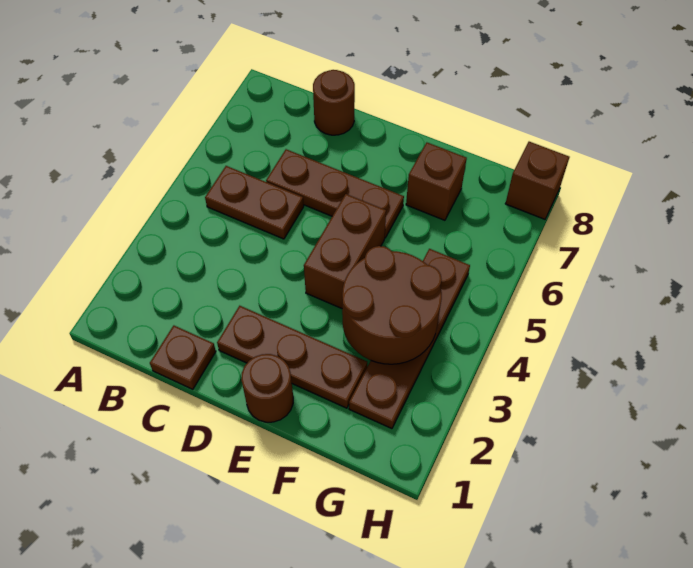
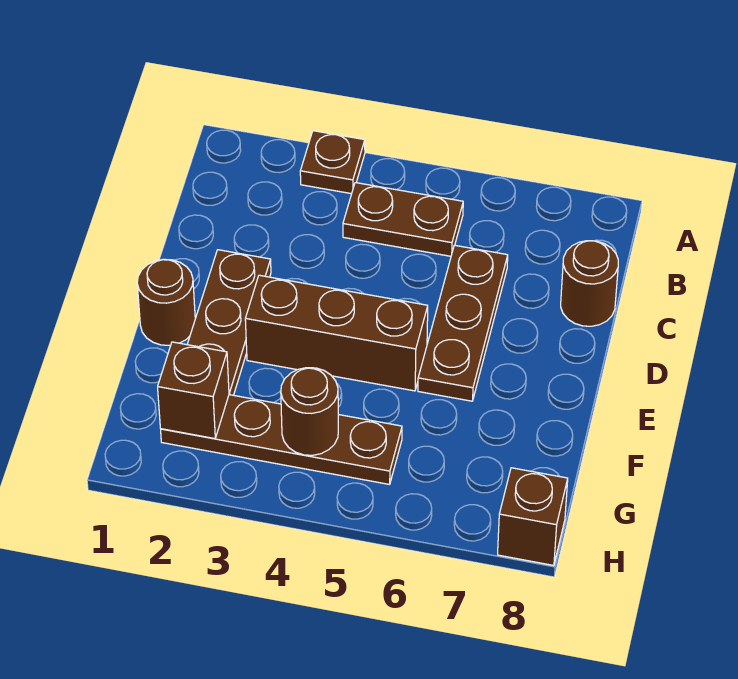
brown 1x2 plate [205,166,304,239] -> brown 1x2 plate turned to [343,183,463,256]
brown 1x1 plate [150,326,216,389] -> brown 1x1 plate moved to [300,131,365,194]
brown 1x2 brick [304,194,386,308] -> brown 1x3 brick [245,275,428,391]
brown 2x2 round brick [342,246,442,364] -> brown 1x1 round brick [281,368,338,455]
brown 1x1 brick [406,143,467,220] -> brown 1x1 brick moved to [158,342,229,439]

